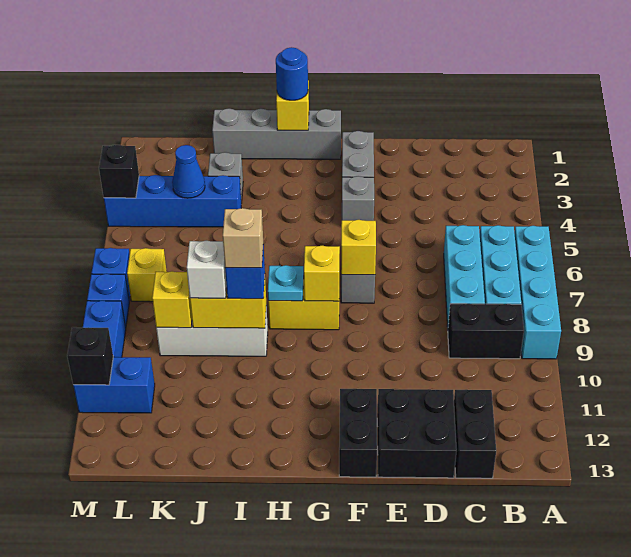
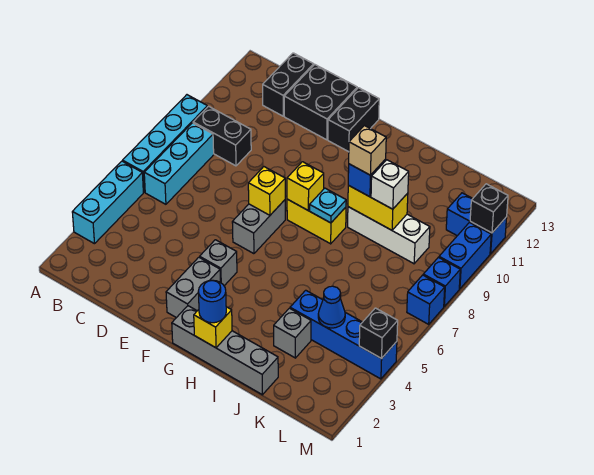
cyan 1x3 brick [444,225,485,327] -> cyan 1x3 brick moved to [72,161,143,244]
yellow 1x1 brick [152,271,192,328] -> none
yellow 1x1 brick [127,248,167,302] -> none

